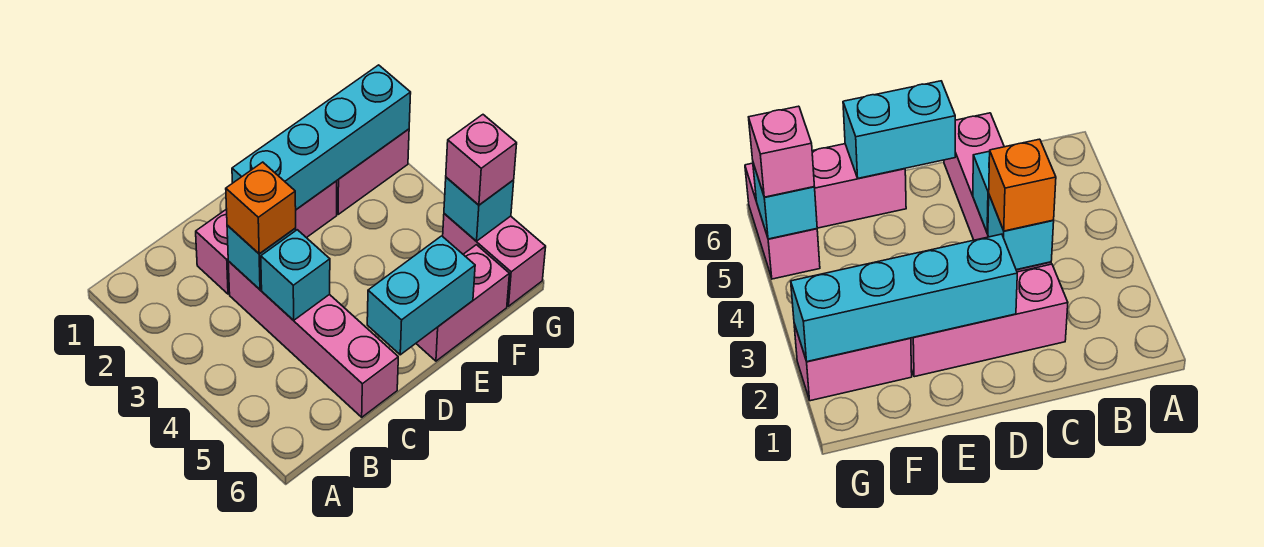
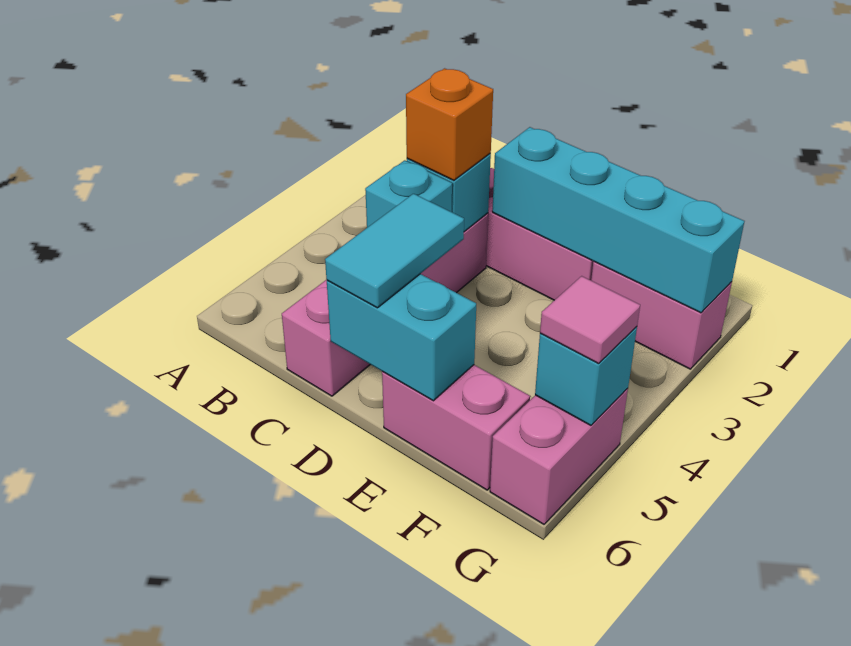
none -> cyan 1x2 tile [325,194,464,308]
pink 1x1 brick [446,115,517,205] -> pink 1x1 tile [540,276,640,364]

